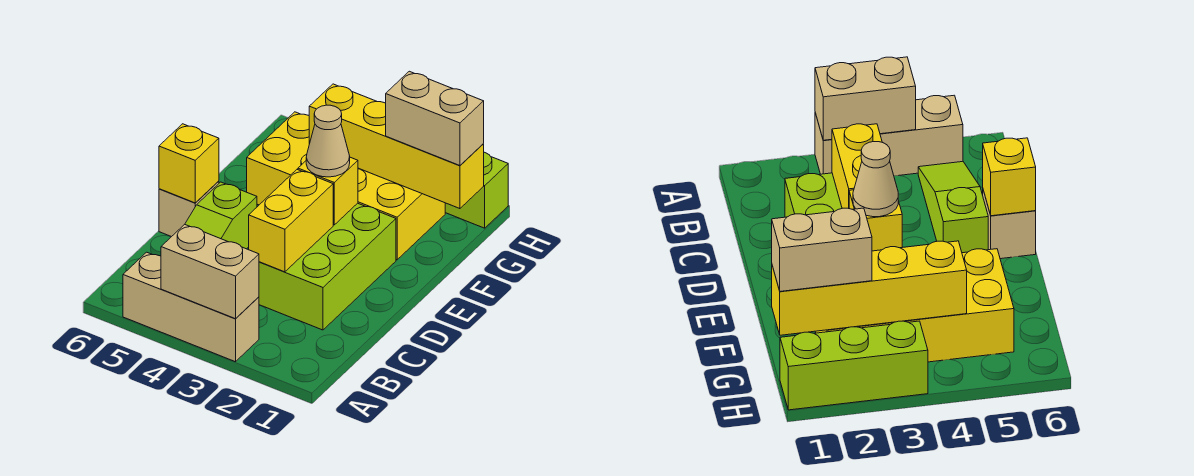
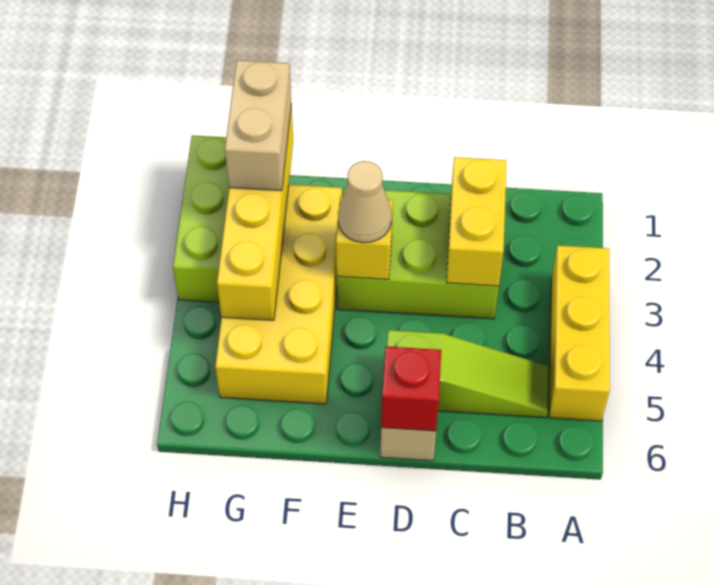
tan 1x3 brick [123,252,259,362] -> yellow 1x3 brick [549,245,610,421]
tan 1x2 brick [161,224,259,319] -> none
yellow 1x2 brick [249,170,333,272] -> yellow 1x2 brick turned to [446,157,507,286]
yellow 1x1 brick [159,124,219,203] -> red 1x1 brick [381,347,441,431]

